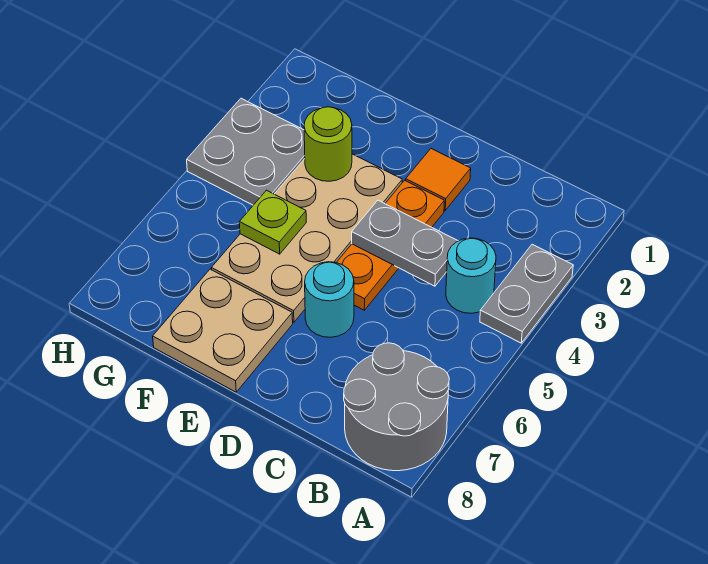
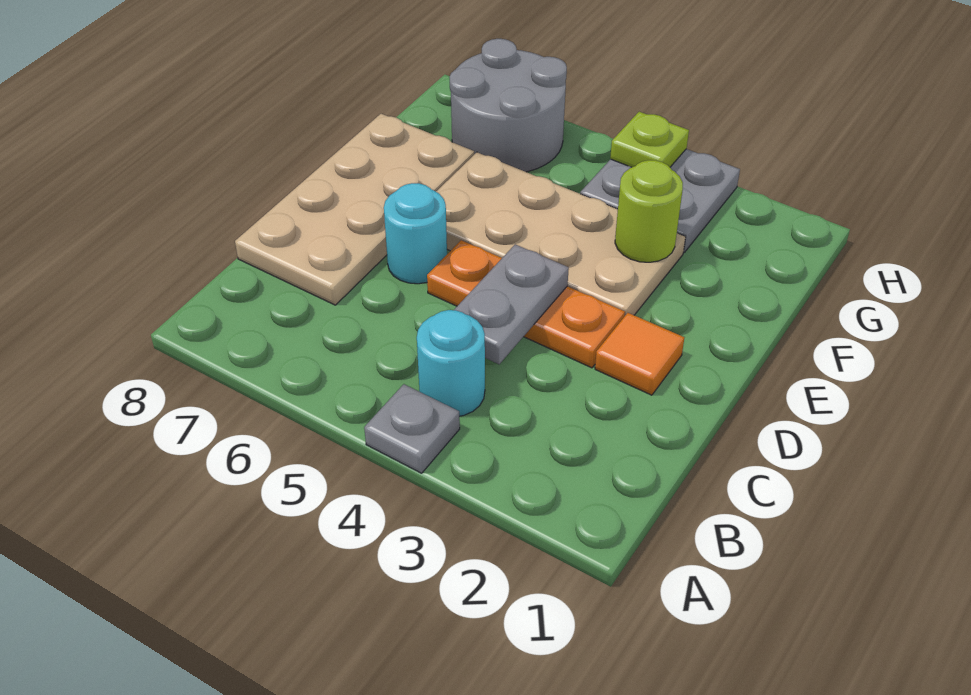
grey 1x2 plate [480,244,573,343] -> grey 1x1 plate [364,384,460,473]
grey 2x2 round brick [344,343,449,471] -> grey 2x2 round brick moved to [450,39,567,172]
tan 2x2 plate [153,269,293,392] -> tan 2x4 plate [235,114,474,305]
lime 1x1 plate [239,190,306,254] -> lime 1x1 plate moved to [610,112,689,167]

